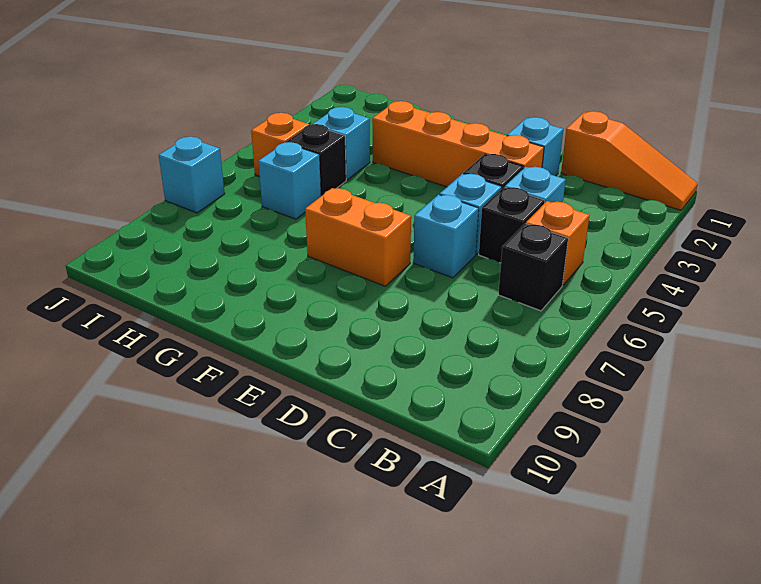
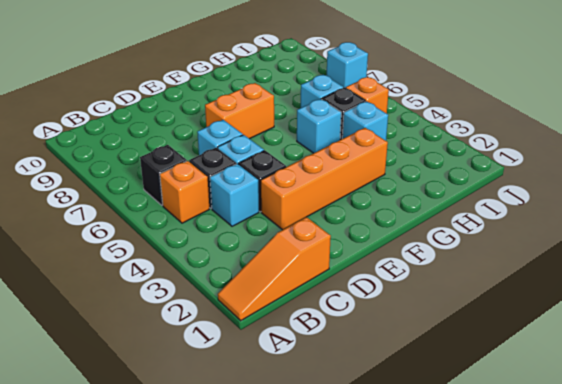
cyan 1x1 brick [507,117,563,176] -> cyan 1x1 brick moved to [297,99,341,153]

